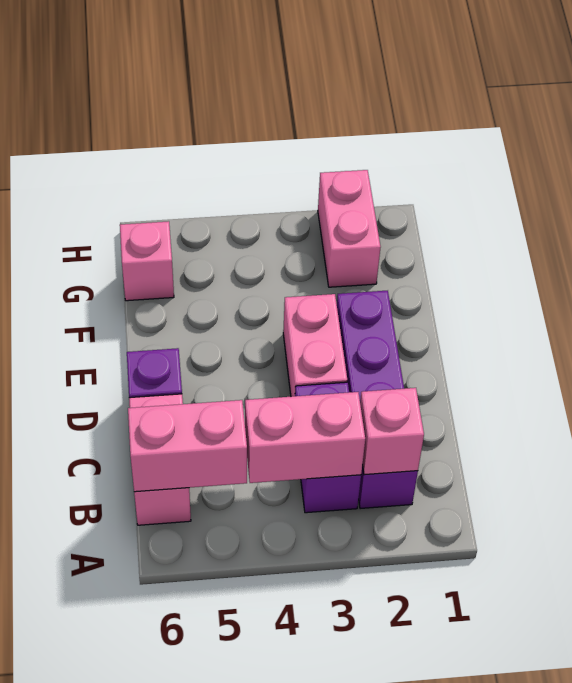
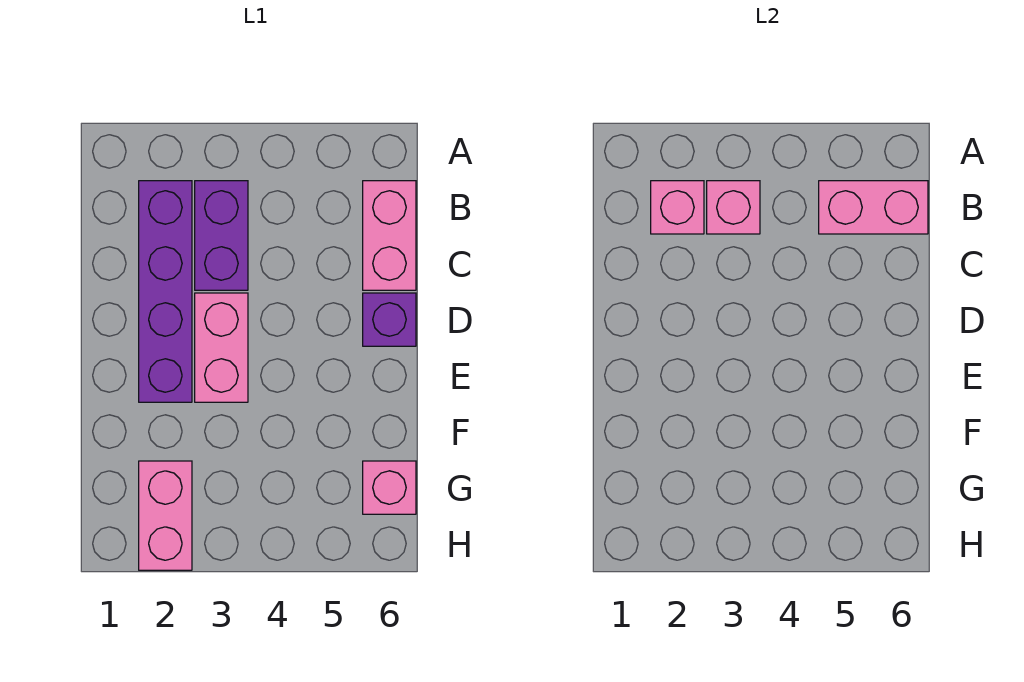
pink 1x2 brick [245,392,365,483] -> pink 1x1 brick [707,181,760,234]

